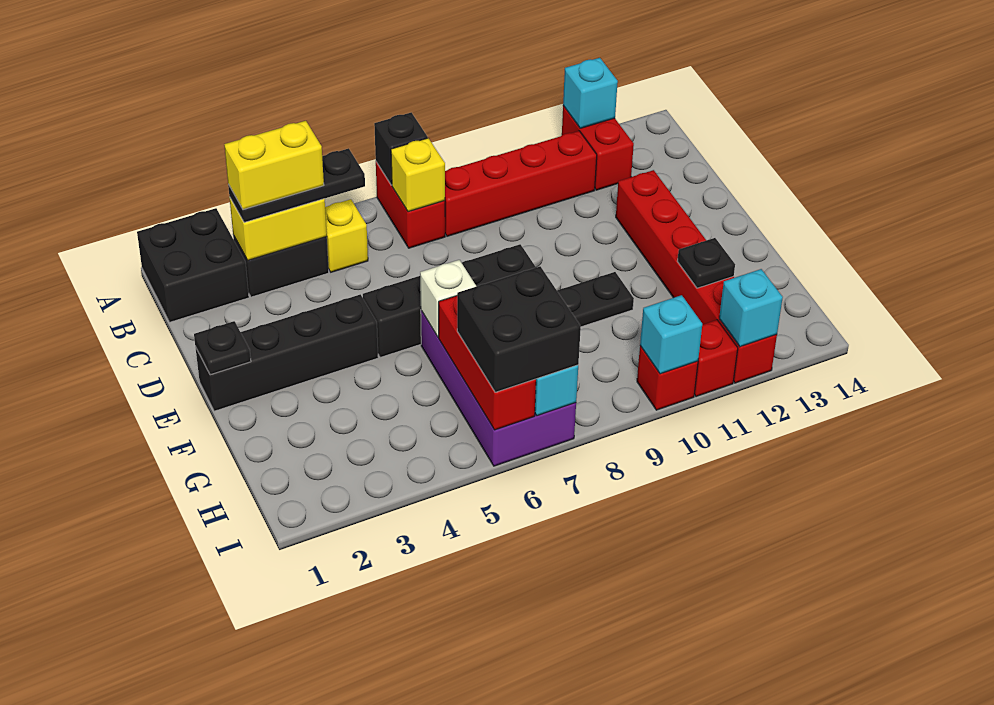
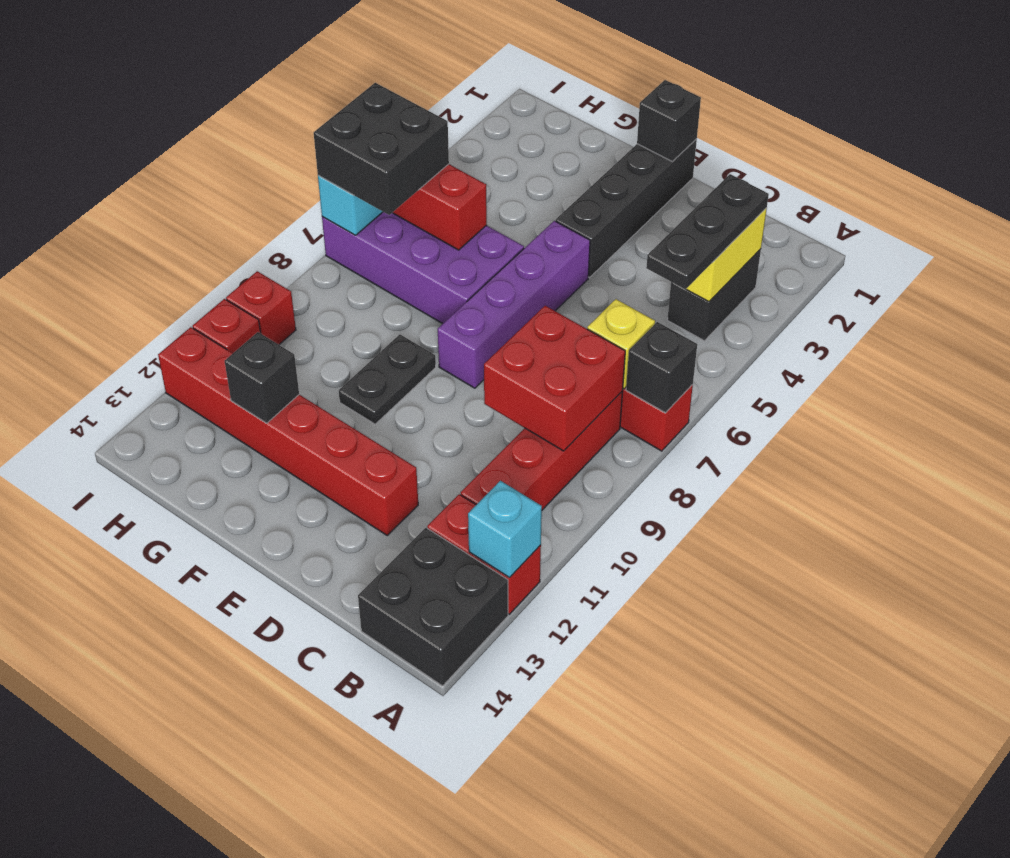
black 2x2 brick [137,208,249,322] -> black 2x2 brick moved to [358,528,508,686]
yellow 1x2 brick [224,121,324,210] -> none
yellow 1x1 brick [325,199,368,272] -> none
none -> red 2x2 brick [484,306,625,451]
black 1x1 plate [194,321,251,375] -> black 1x1 brick [637,80,701,162]
black 1x4 brick [363,244,536,357] -> purple 1x4 brick [438,221,590,388]
white 1x1 brick [420,260,476,337] -> none
black 1x1 plate [677,238,735,288] -> black 1x1 brick [225,332,299,423]
cyan 1x1 brick [640,295,702,374] -> none
cyan 1x1 brick [719,269,783,347] -> none

